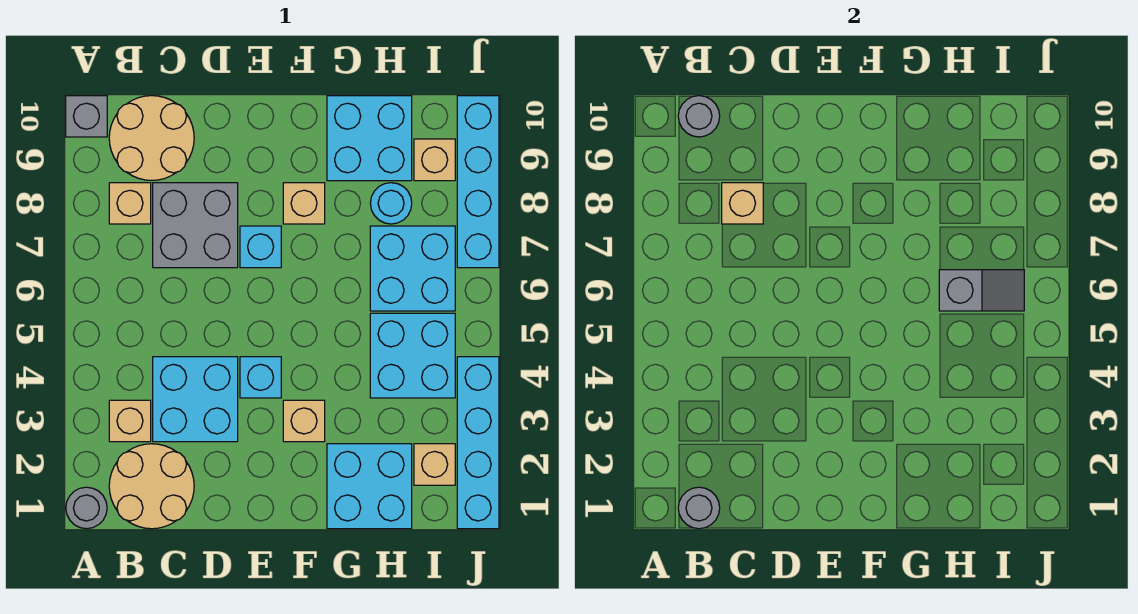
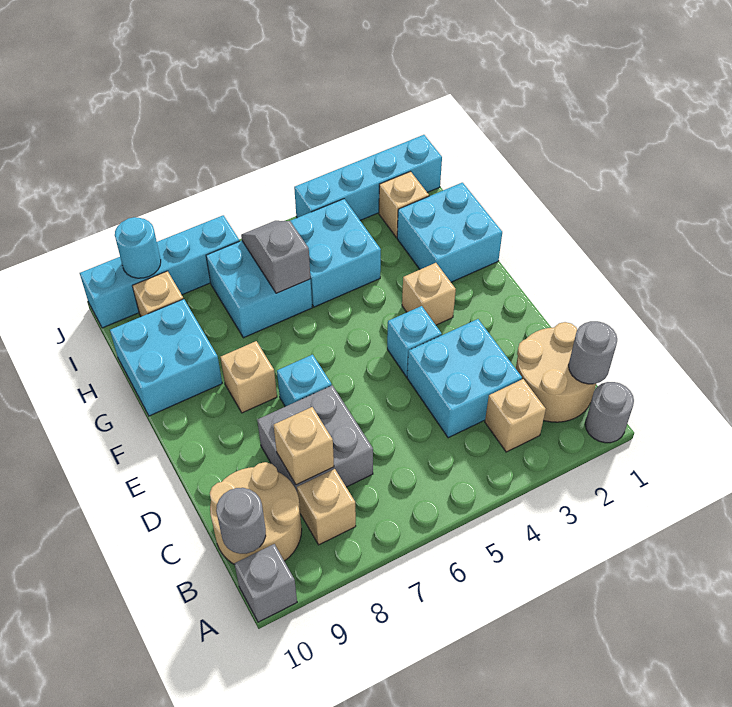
cyan 1x1 round brick [370,183,412,224] -> cyan 1x1 round brick moved to [115,217,161,278]

